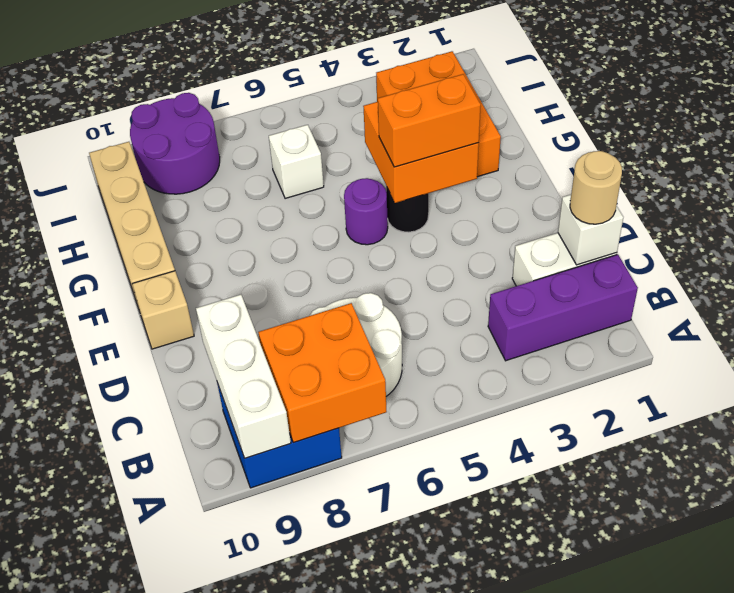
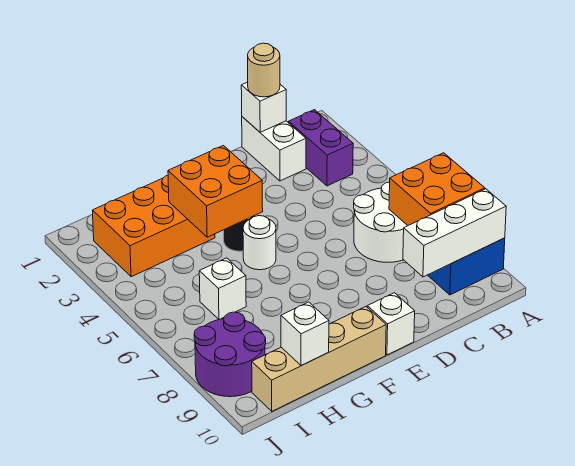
purple 1x3 brick [488,254,638,361] -> purple 1x2 brick [289,110,353,186]
tan 1x1 brick [132,271,194,349] -> white 1x1 brick [367,293,415,355]
orange 1x2 brick [378,74,481,167] -> none
purple 1x1 round brick [344,178,388,245] -> white 1x1 round brick [243,216,276,270]
none -> white 1x1 brick [281,302,329,366]

